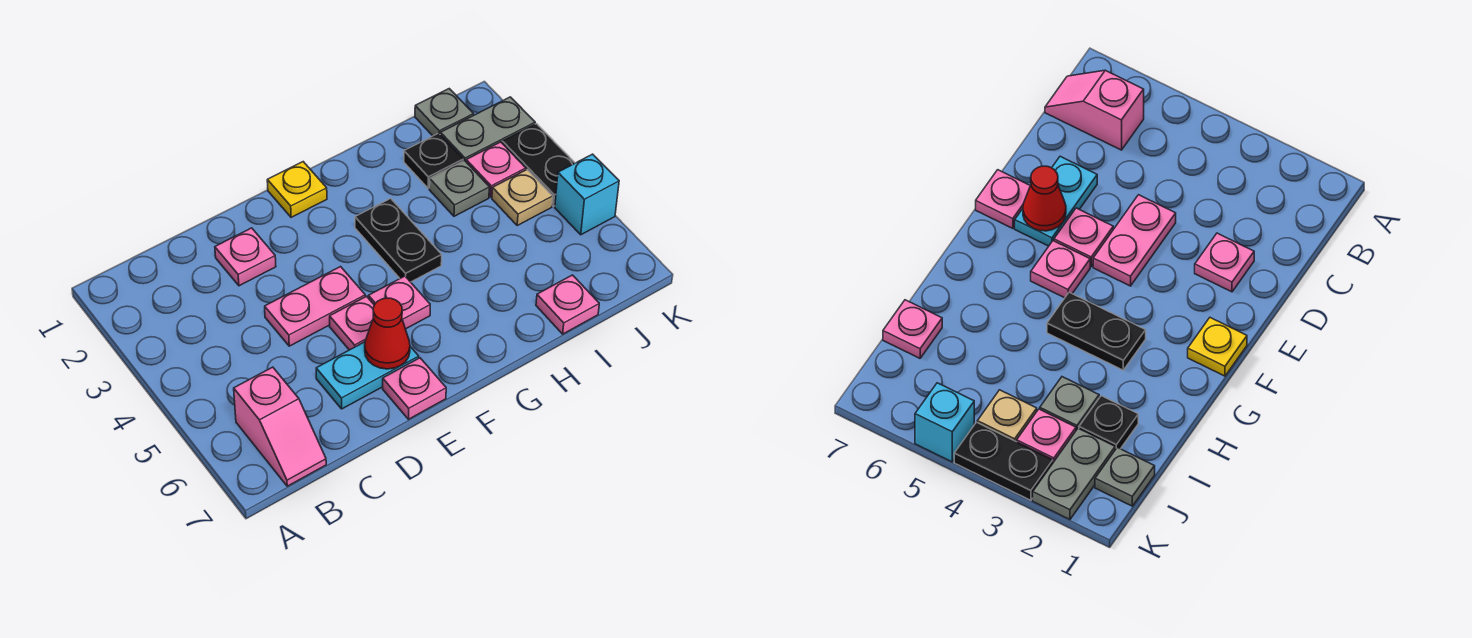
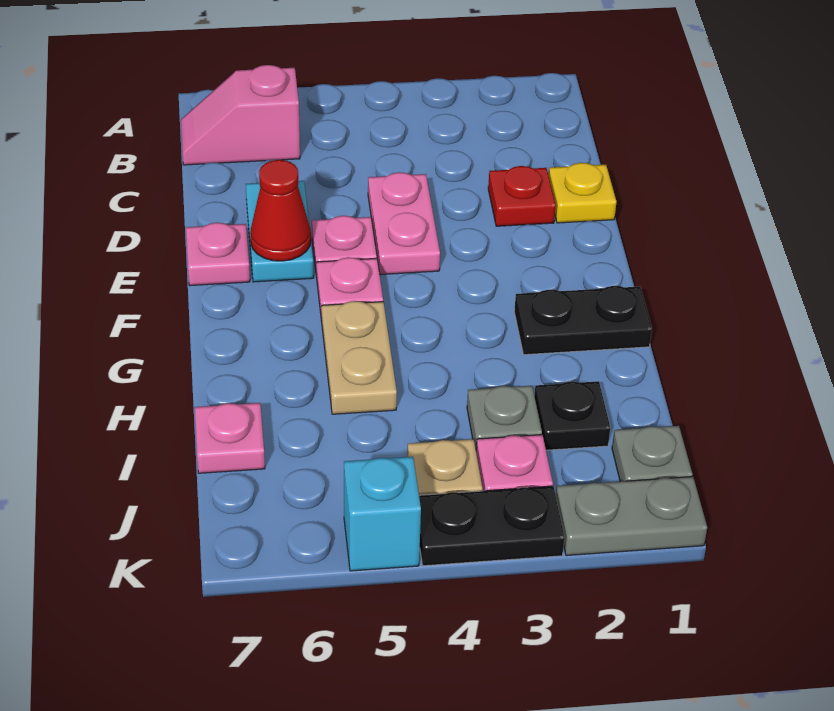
pink 1x1 plate [215,228,276,286] -> red 1x1 plate [488,166,556,226]
yellow 1x1 plate [267,162,327,217] -> yellow 1x1 plate moved to [549,163,616,223]
black 1x2 plate [355,198,442,282] -> black 1x2 plate moved to [514,286,652,355]
none -> tan 1x2 plate [322,301,397,414]
grey 1x2 plate [440,97,535,161] -> grey 1x2 plate turned to [556,477,707,556]

